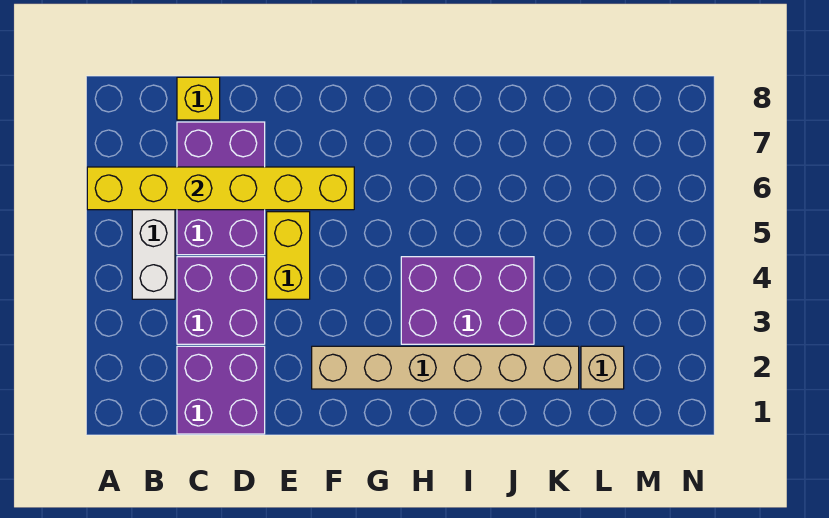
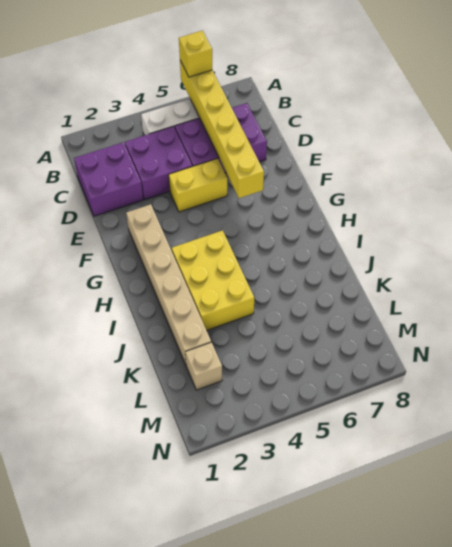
yellow 1x1 brick [177,77,220,120] -> yellow 1x1 brick moved to [179,31,212,77]
purple 2x3 brick [401,257,534,344] -> yellow 2x3 brick [172,230,254,330]

